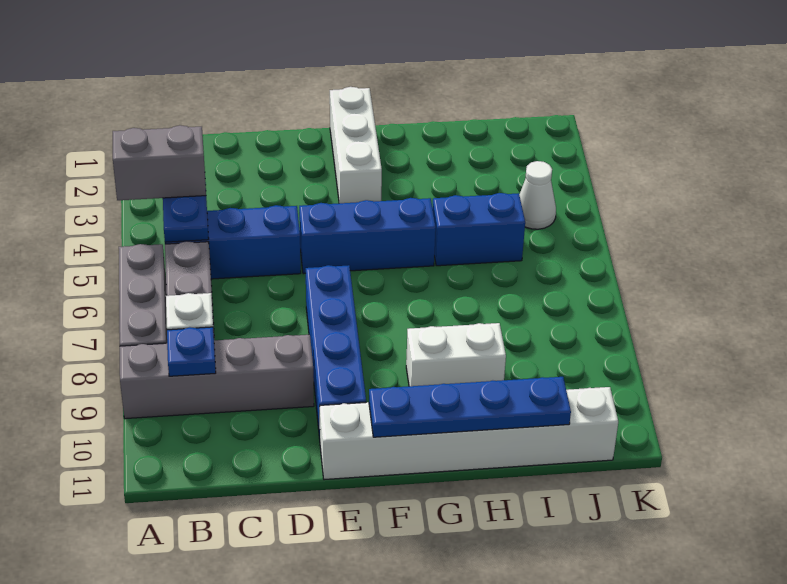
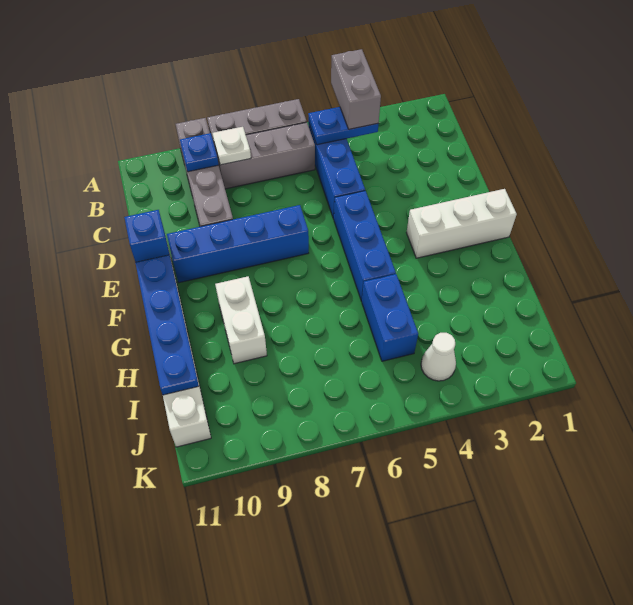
none -> blue 1x1 brick [124,210,169,262]

